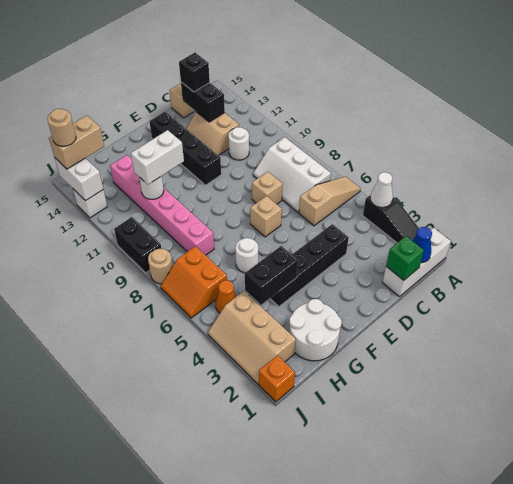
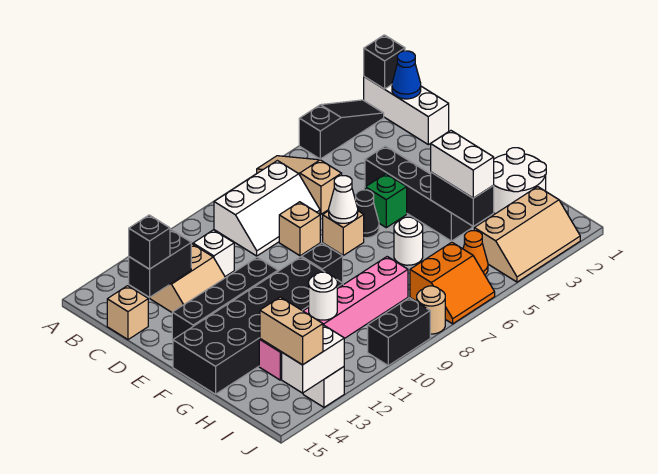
none -> black 1x1 brick [364,35,405,89]
white 1x1 cone [370,172,393,208] -> white 1x1 cone moved to [329,176,358,223]
green 1x1 brick [386,236,424,280] -> green 1x1 brick moved to [365,174,407,228]
white 1x1 round brick [228,127,249,160] -> white 1x1 brick [193,230,234,277]
none -> black 1x1 cone [356,190,379,238]
none -> black 1x1 brick [302,243,343,283]
none -> black 2x6 brick [173,257,343,394]
white 1x2 brick [131,130,184,184] -> white 1x2 brick moved to [431,131,494,198]
orange 1x1 brick [259,356,295,402] -> none
tan 1x1 round brick [47,109,76,146] -> none

